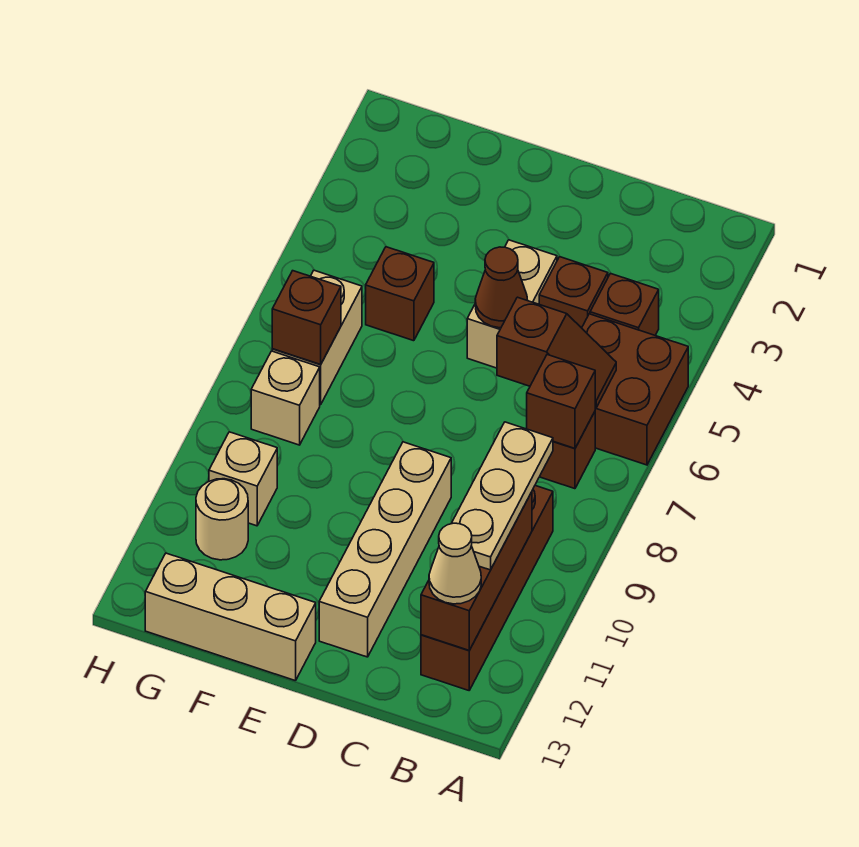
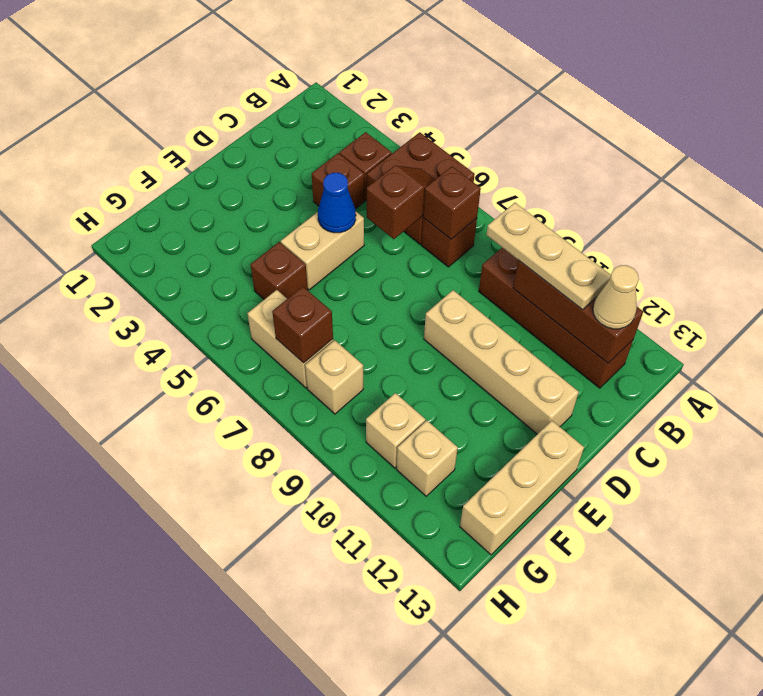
tan 1x2 brick [467,240,557,368] -> tan 1x2 brick turned to [281,212,364,290]
brown 1x1 cone [475,247,528,328] -> blue 1x1 cone [318,173,356,233]
tan 1x1 round brick [196,479,248,560] -> tan 1x1 brick [397,421,458,496]

